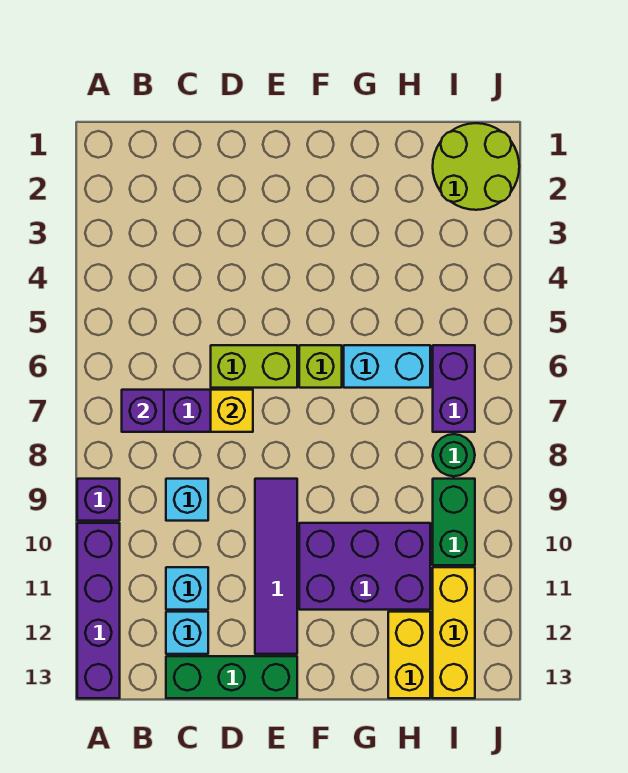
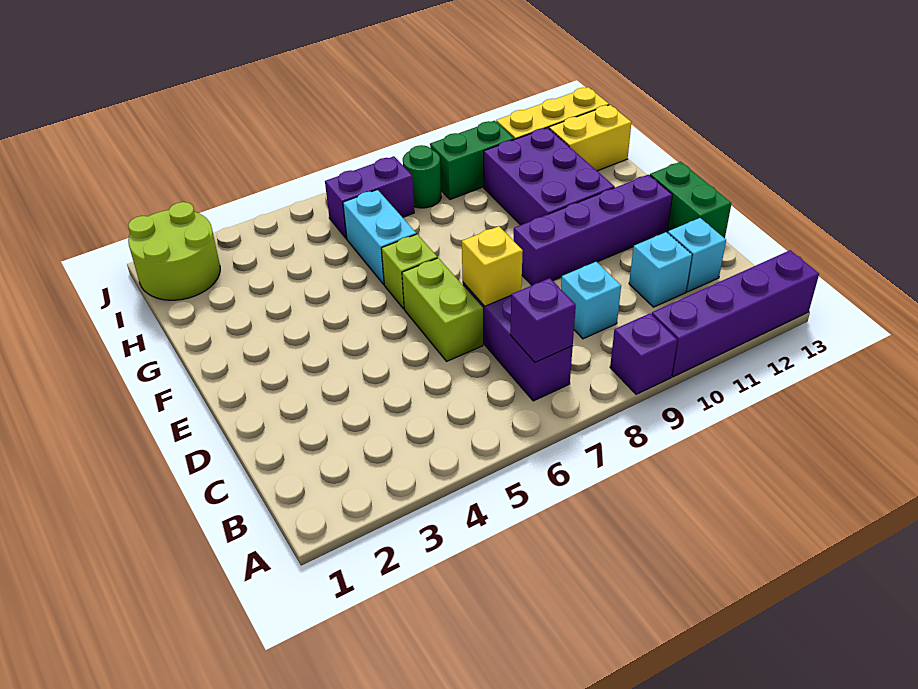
green 1x3 brick [166,656,297,698] -> green 1x2 brick [650,162,732,238]
purple 1x4 tile [255,479,297,654] -> purple 1x4 brick [514,175,672,285]

